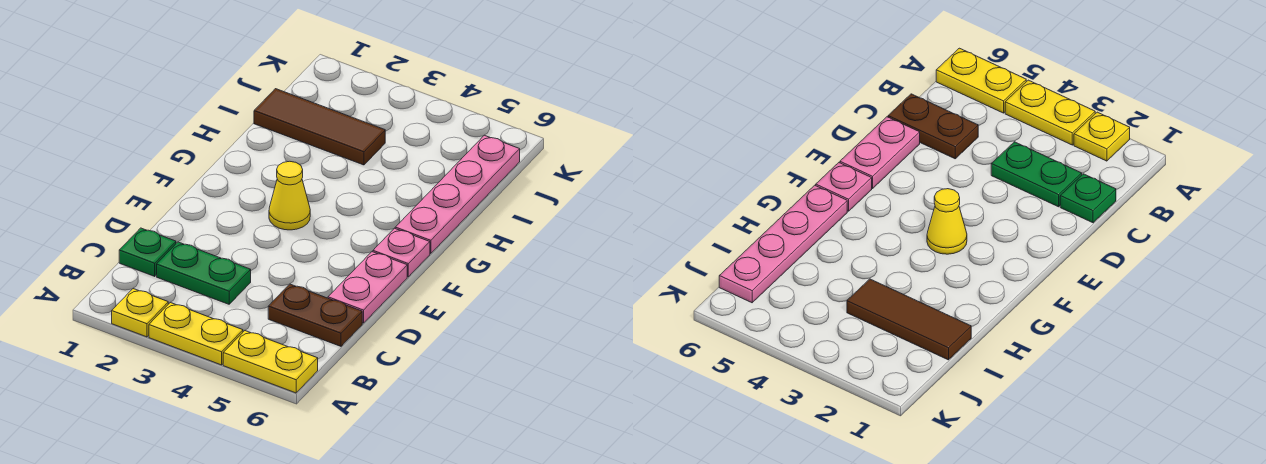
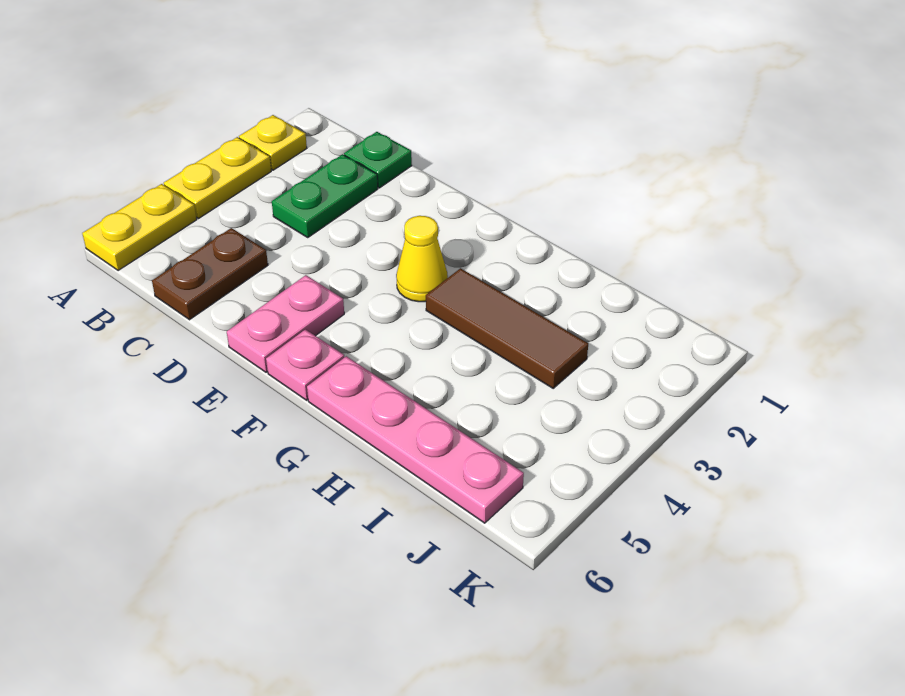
pink 1x2 plate [328,252,407,323] -> pink 1x2 plate turned to [227,275,344,372]
brown 1x3 tile [254,89,385,165] -> brown 1x3 tile turned to [426,268,588,388]

